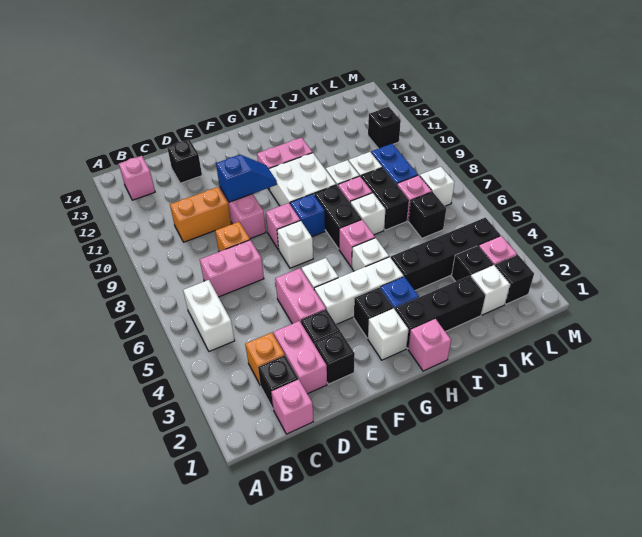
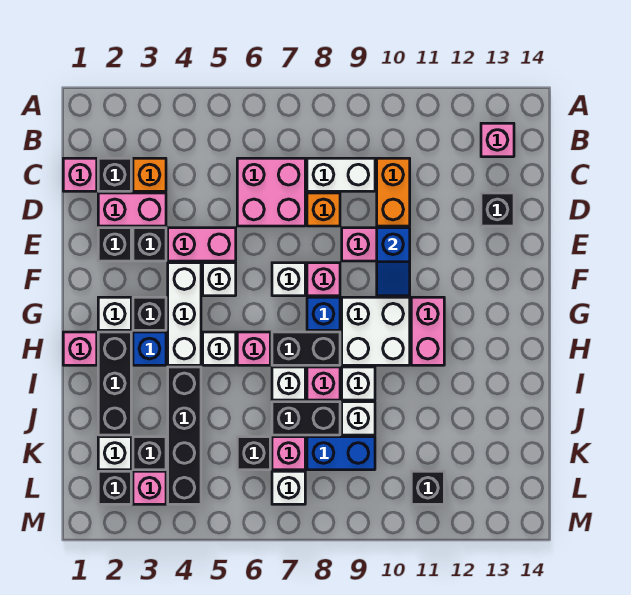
white 1x2 brick [183,280,235,352] -> white 1x2 brick moved to [307,158,375,191]
pink 1x2 brick [200,240,264,297] -> pink 2x2 brick [237,158,305,226]

